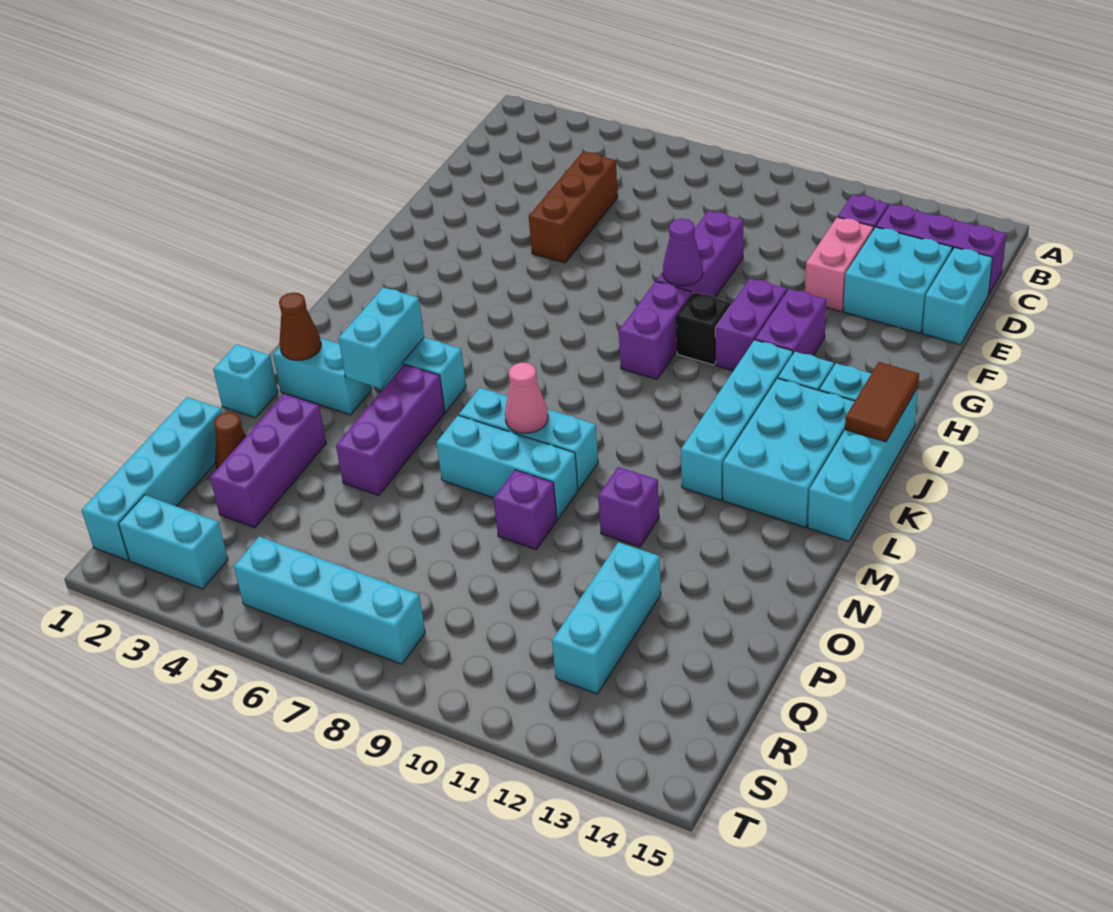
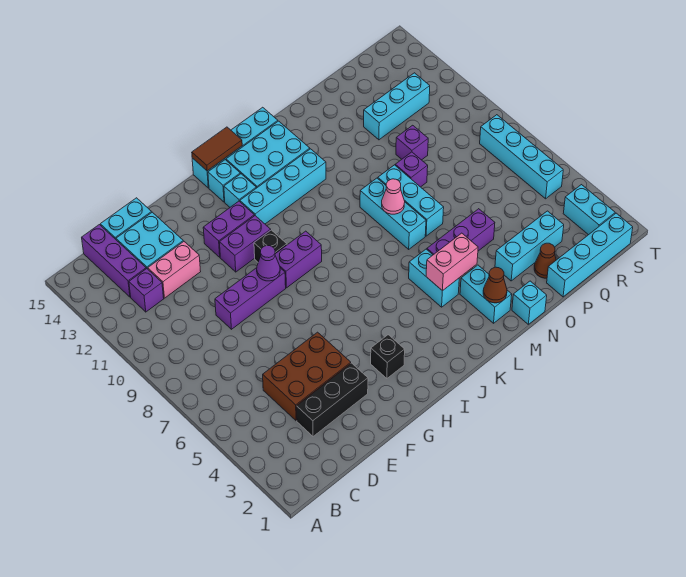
none -> black 1x3 brick [297,363,368,436]
brown 1x3 brick [529,152,618,263] -> brown 2x3 brick [263,332,351,421]
none -> black 1x1 brick [371,335,405,378]
cyan 1x2 brick [338,287,424,388] -> pink 1x2 brick [426,233,478,291]
purple 1x1 brick [598,467,659,547] -> purple 1x1 brick moved to [396,125,428,160]
purple 1x3 brick [210,394,326,528] -> cyan 1x3 brick [495,211,564,281]

